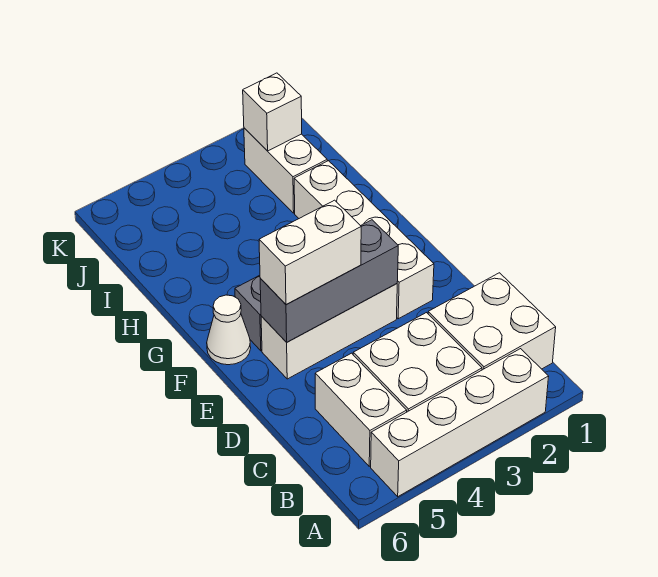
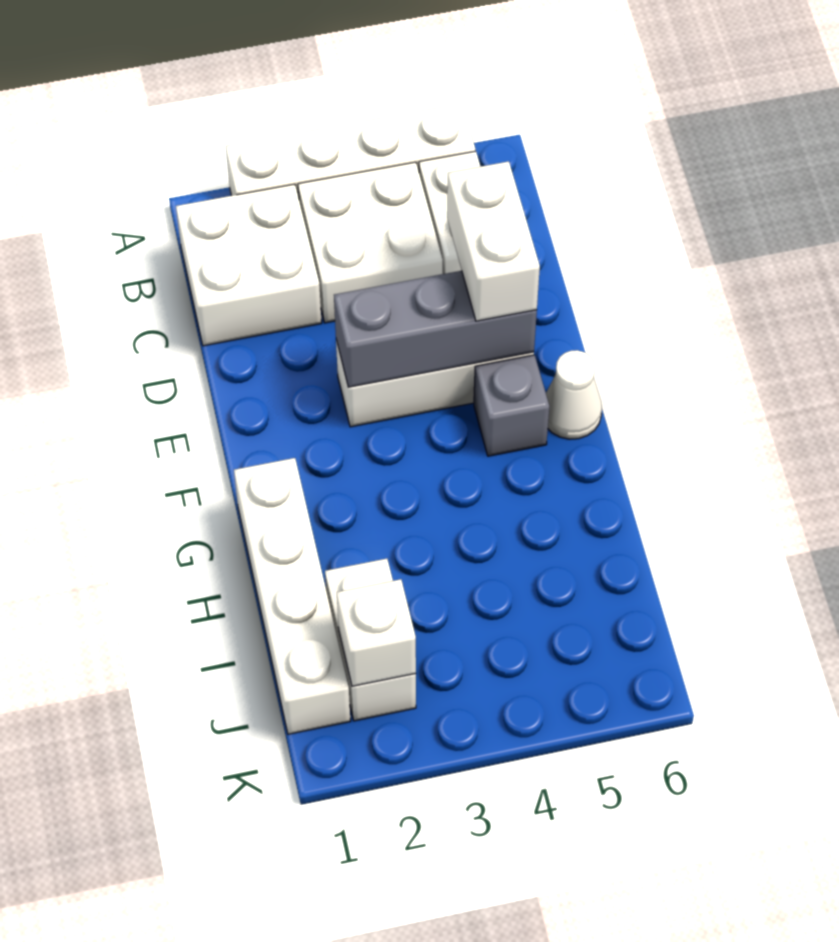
white 1x4 brick [294,161,434,319] -> white 1x4 brick moved to [234,458,350,734]
white 1x2 brick [259,200,361,304] -> white 1x2 brick turned to [447,162,540,321]

